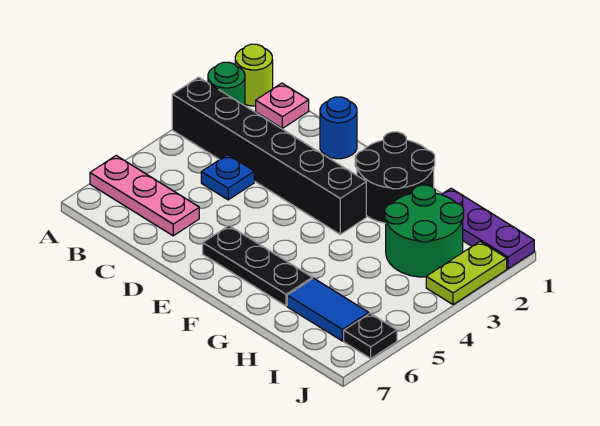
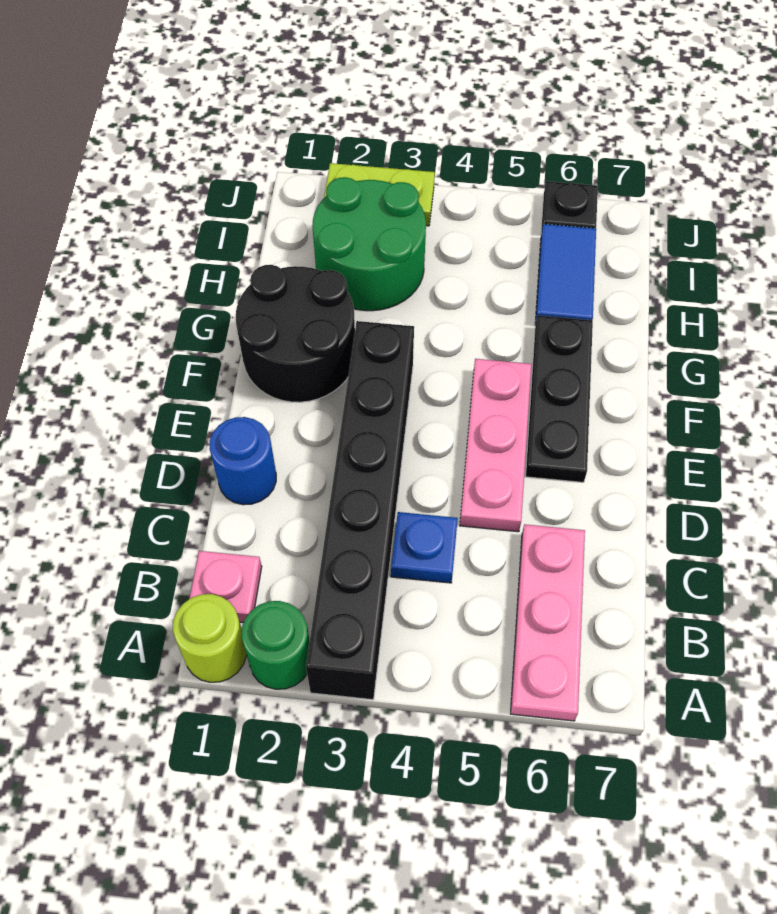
none -> pink 1x3 plate [460,359,531,532]
purple 1x3 plate [442,188,534,269] -> none

